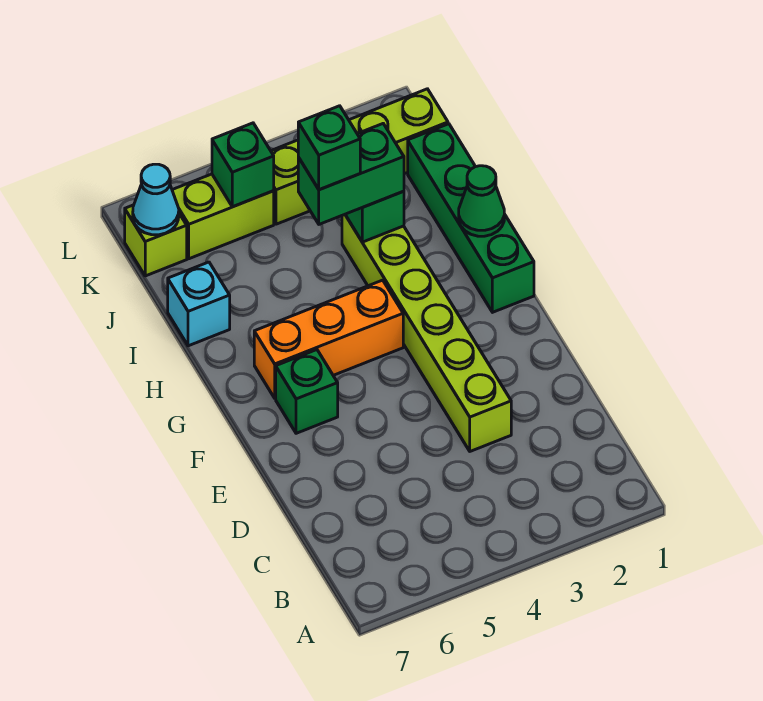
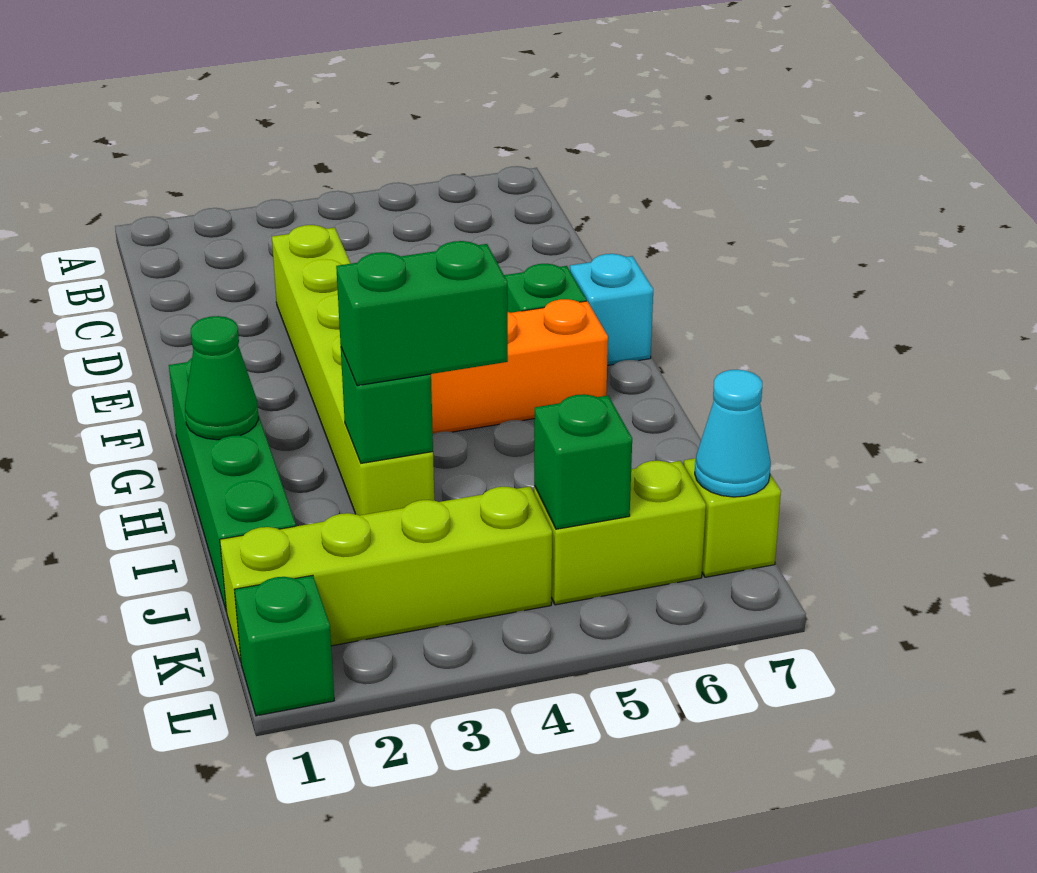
green 1x1 brick [298,106,360,190] -> green 1x1 brick moved to [234,575,334,716]
cyan 1x1 brick [168,262,230,346] -> cyan 1x1 brick moved to [570,254,653,366]

